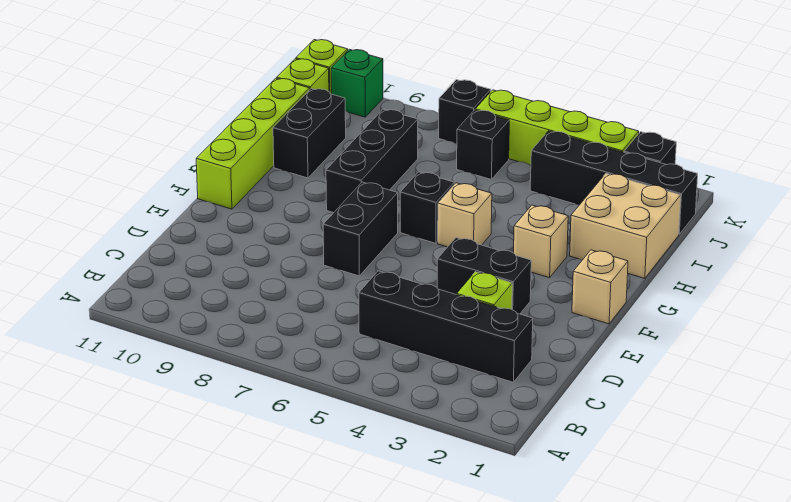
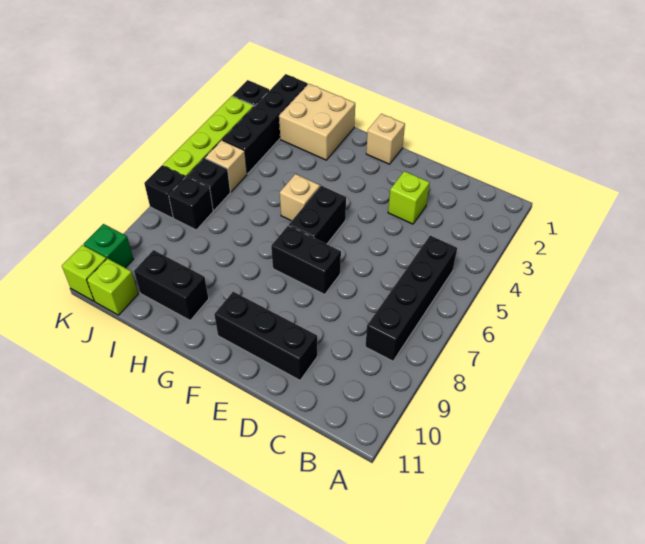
black 1x4 brick [359,271,533,382] -> black 1x4 brick moved to [365,236,457,361]
black 1x2 brick [437,238,531,314] -> black 1x2 brick moved to [289,186,346,244]
lime 1x4 brick [196,78,310,209] -> none
tan 1x1 brick [514,205,568,278] -> tan 1x1 brick moved to [205,140,247,192]
black 1x1 brick [400,172,454,243] -> black 1x1 brick moved to [169,177,213,230]
black 1x3 brick [326,109,418,213] -> black 1x3 brick moved to [214,292,317,380]

